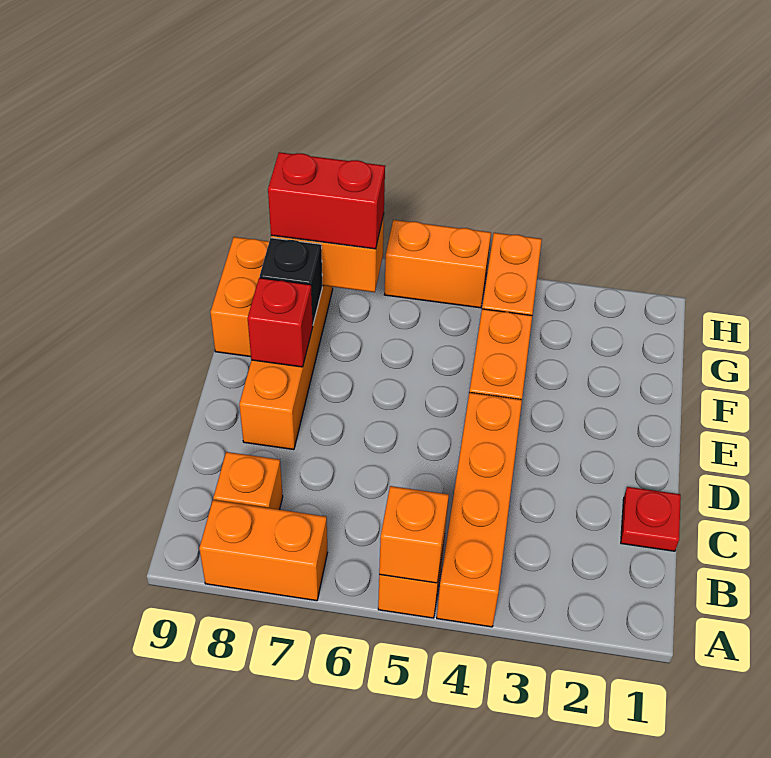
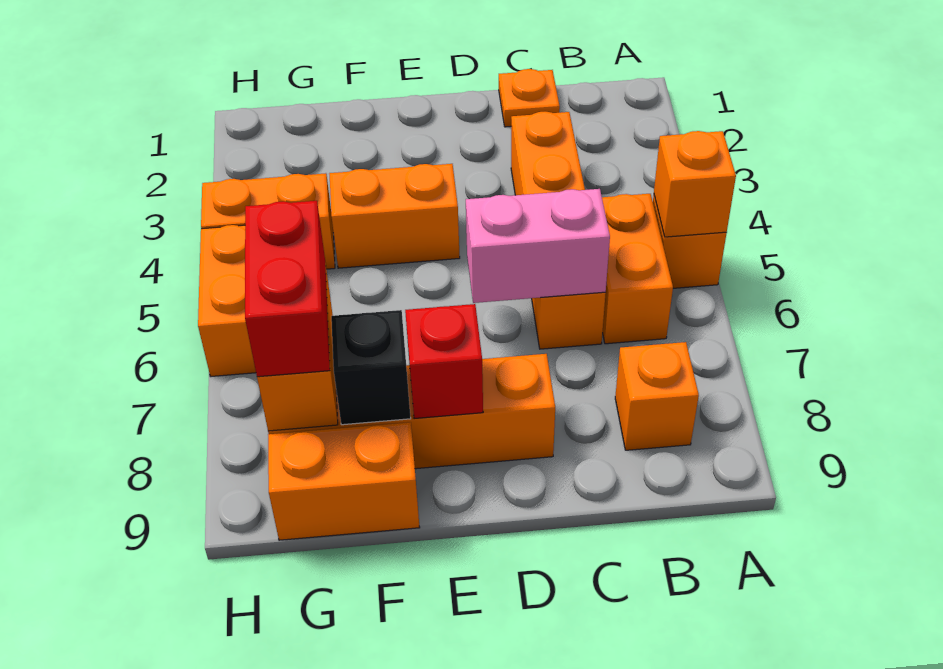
orange 1x4 brick [437,392,522,627] -> orange 1x4 brick turned to [511,112,606,349]
orange 1x2 brick [199,500,328,601] -> orange 1x2 brick moved to [602,194,673,344]
red 1x1 plate [621,487,681,551] -> orange 1x1 plate [499,69,560,127]
none -> pink 1x2 brick [466,189,610,303]

